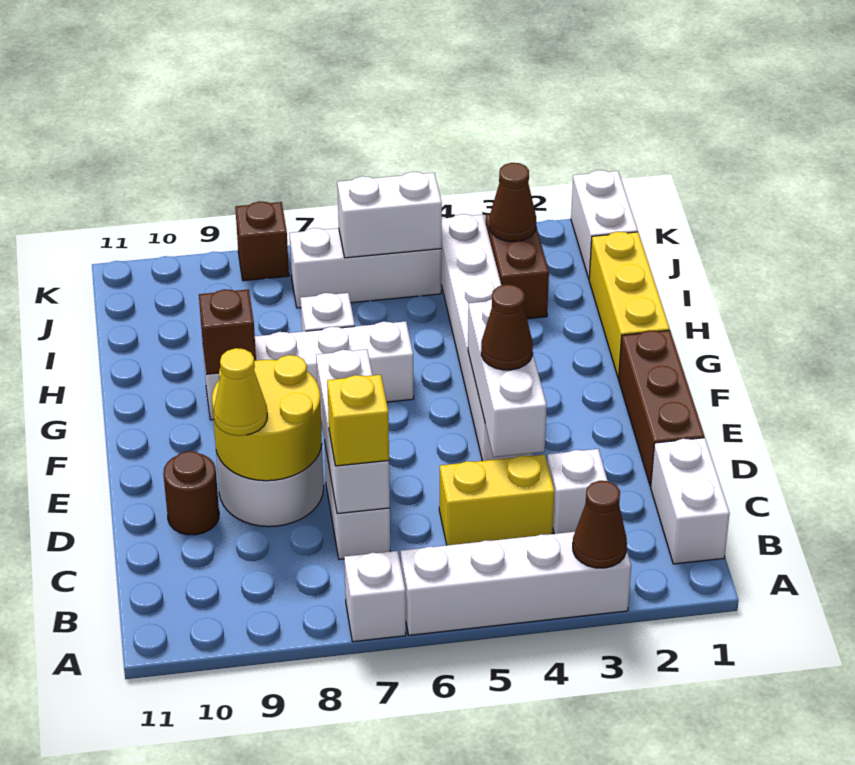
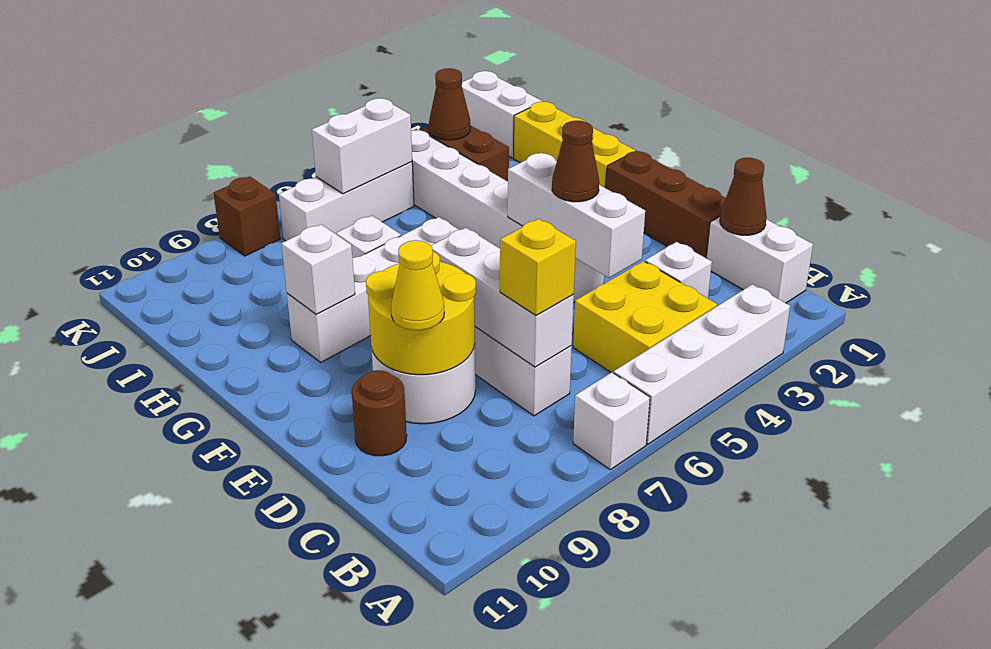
brown 1x1 cone [573,481,627,568] -> brown 1x1 cone moved to [720,158,767,235]
yellow 1x2 brick [439,454,554,545] -> yellow 2x2 brick [573,261,717,373]
brown 1x1 brick [199,289,256,374] -> white 1x1 brick [281,224,355,314]

